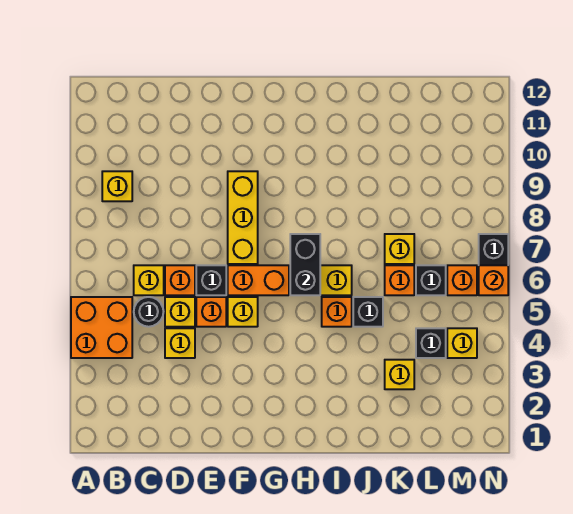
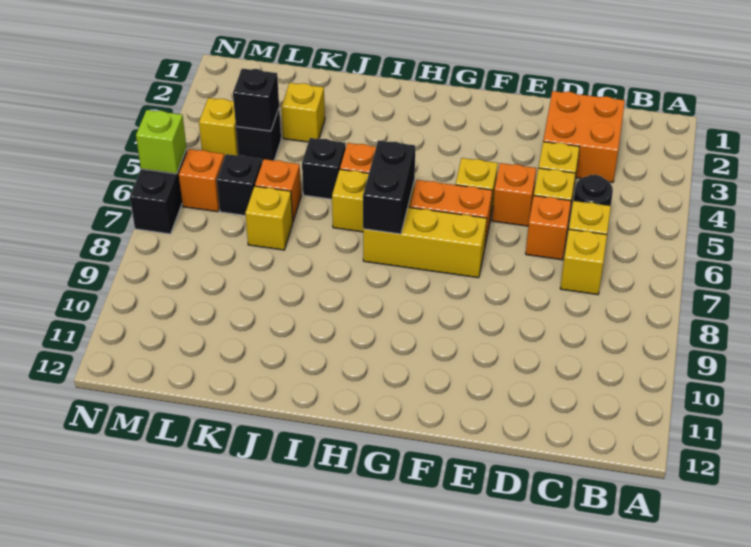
orange 2x2 brick [71,297,132,358] -> orange 2x2 brick moved to [543,91,625,183]
yellow 1x1 brick [102,171,132,201] -> yellow 1x1 brick moved to [560,229,607,295]
black 1x1 brick [196,265,226,295] -> black 1x1 brick moved to [233,69,279,131]
yellow 1x3 brick [228,171,258,264] -> yellow 1x3 brick turned to [363,207,487,278]
orange 1x1 brick [479,265,508,295] -> lime 1x1 brick [136,110,187,174]

